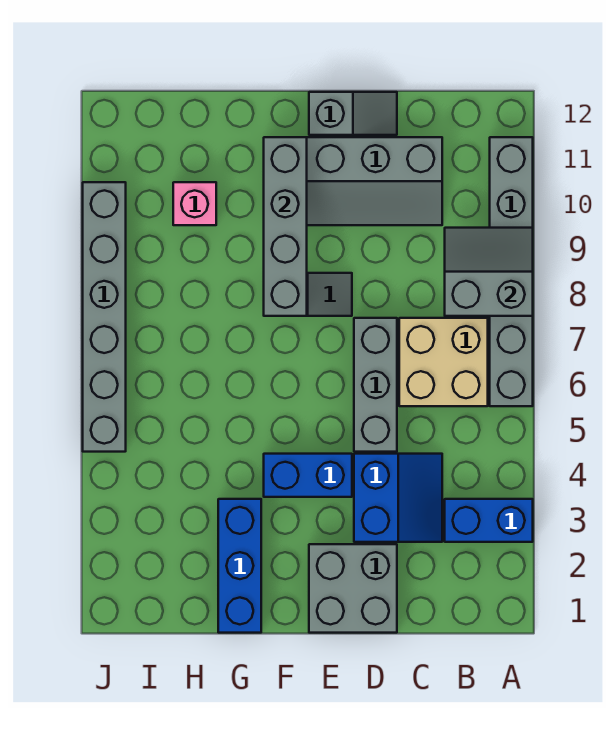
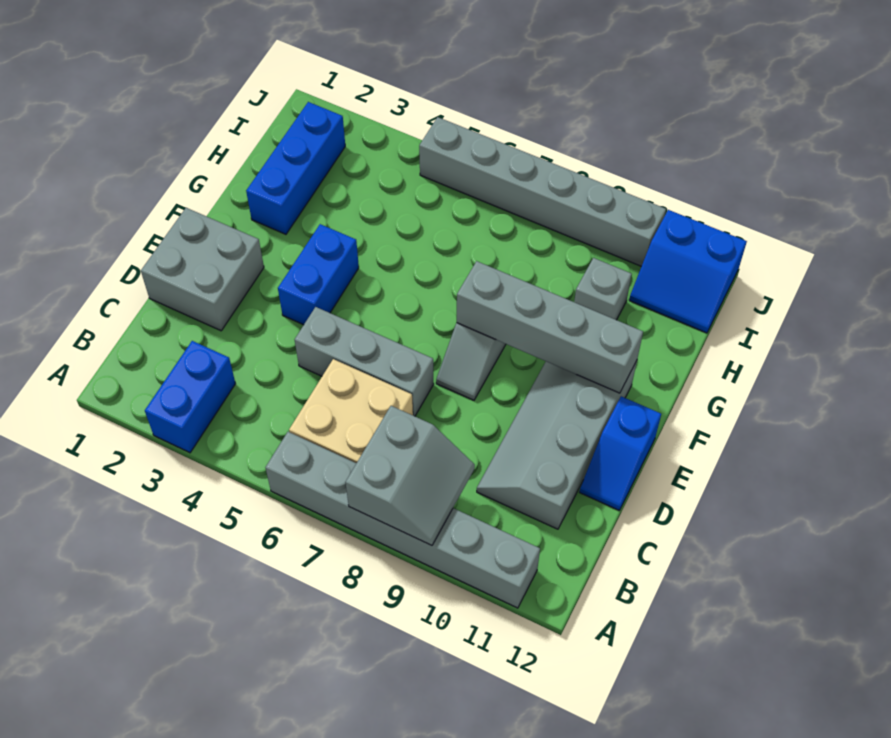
blue 2x2 slope [354,454,442,542] -> blue 2x2 slope moved to [629,210,747,333]
grey 1x2 slope [309,92,397,135] -> blue 1x2 slope [580,396,661,510]
blue 1x3 brick [218,499,261,633] -> blue 1x3 brick turned to [246,102,345,234]
pink 1x1 brick [173,182,216,225] -> grey 1x1 brick [574,258,632,320]

